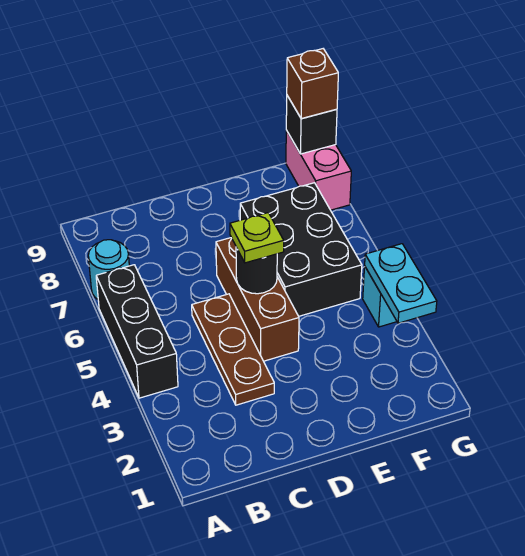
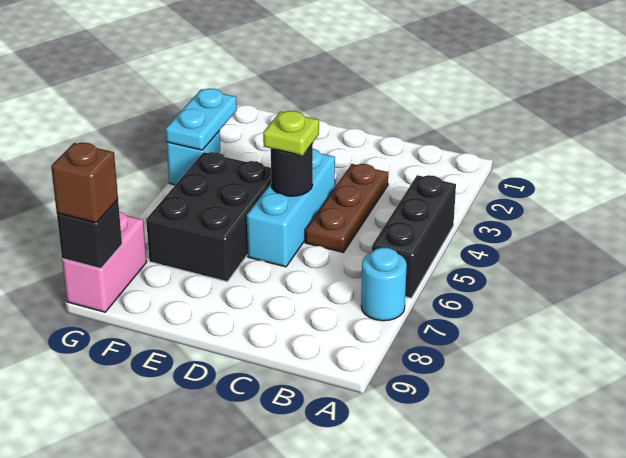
brown 1x3 brick [216,238,299,361] -> cyan 1x3 brick [247,149,335,267]

